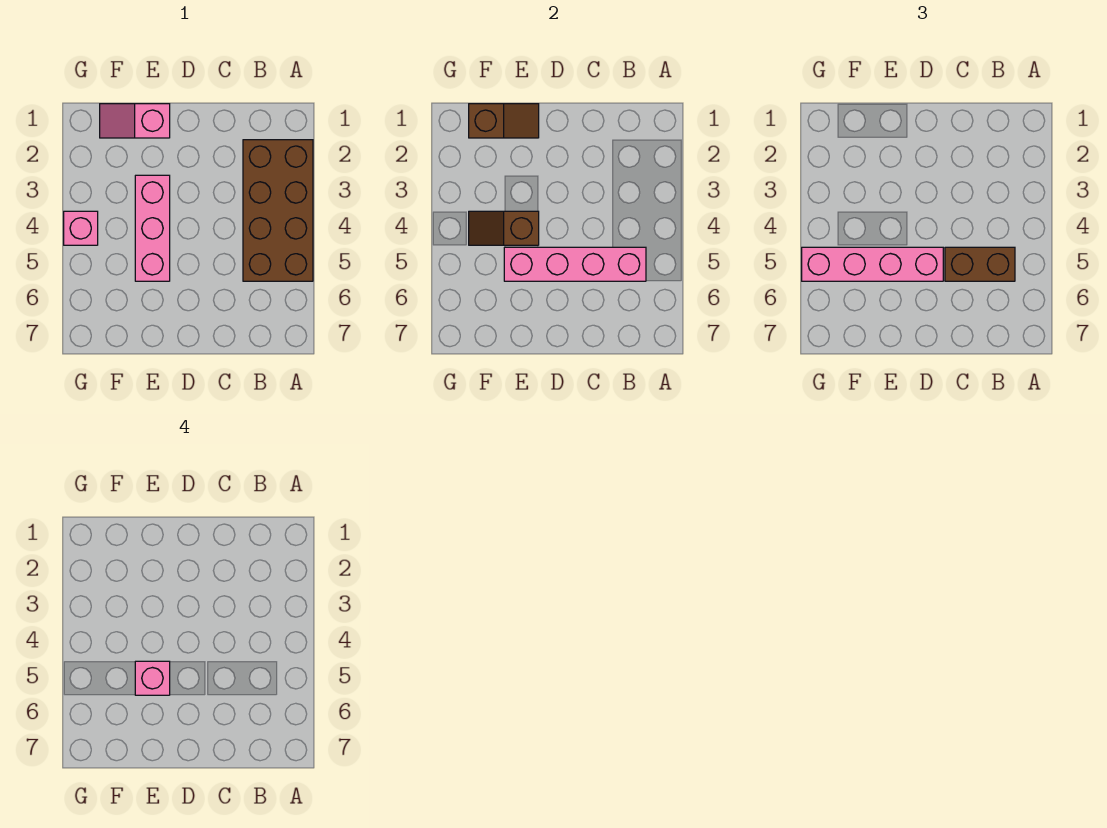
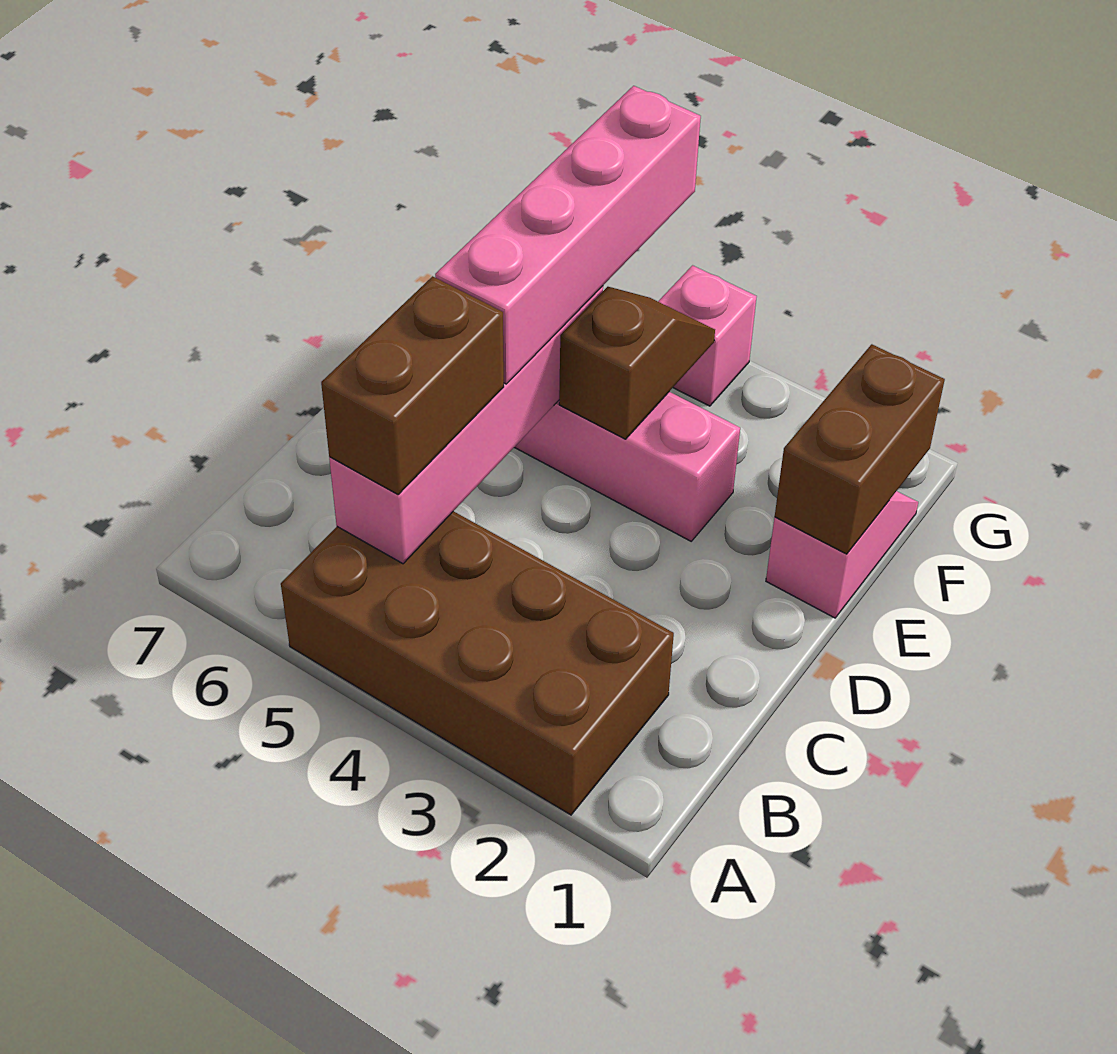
brown 1x2 slope [469,104,539,138] -> brown 1x2 brick [775,344,945,554]
pink 1x1 brick [135,661,170,695] -> none

